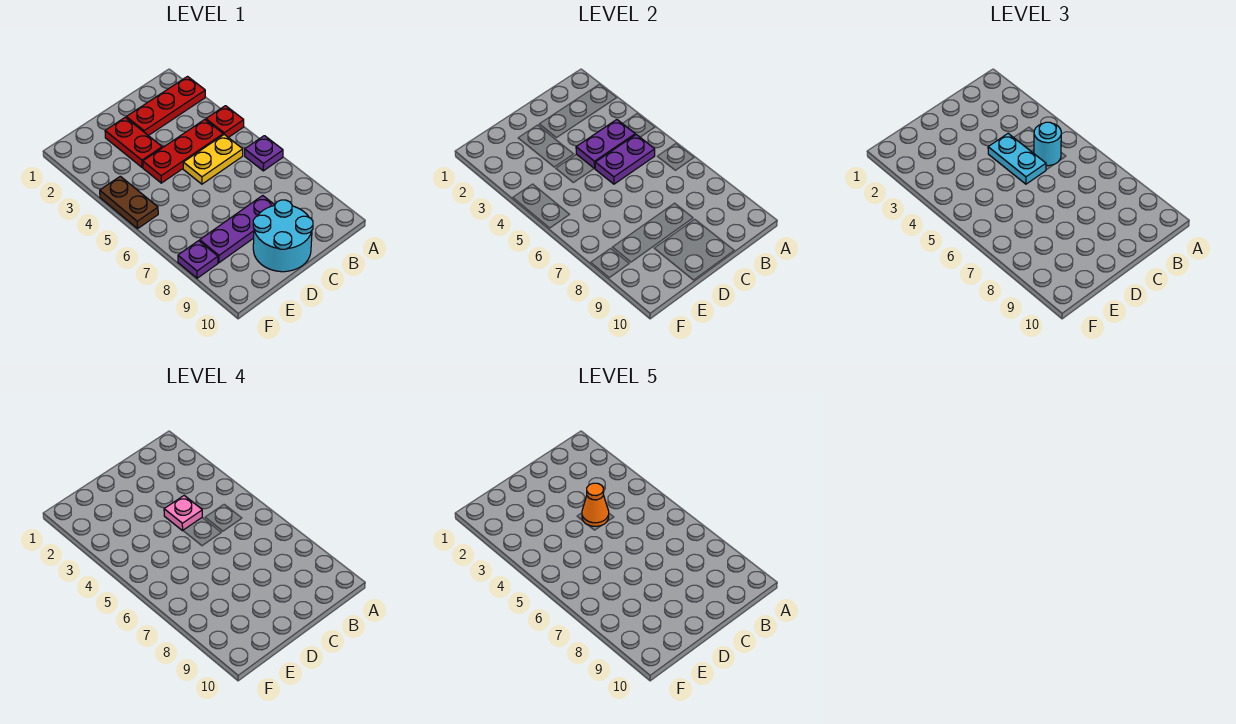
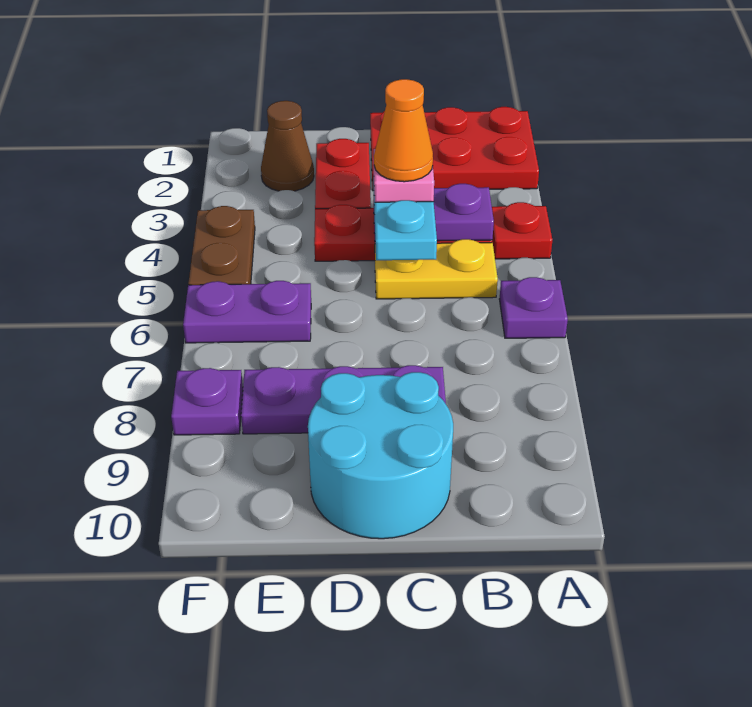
red 1x3 plate [126,77,205,136] -> red 2x3 plate [370,107,539,191]
purple 1x2 plate [595,135,655,184] -> purple 1x2 plate moved to [183,281,311,343]
cyan 1x1 round brick [1034,122,1061,166] -> none
none -> brown 1x1 cone [261,101,314,191]

